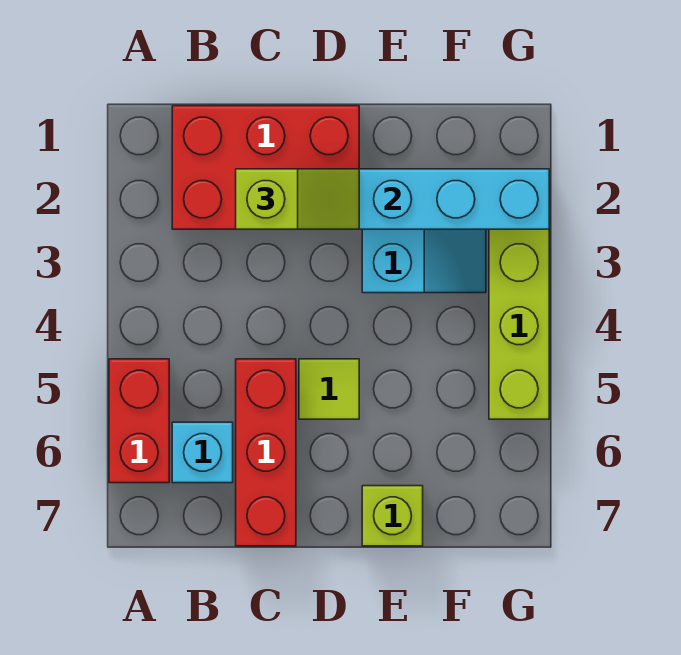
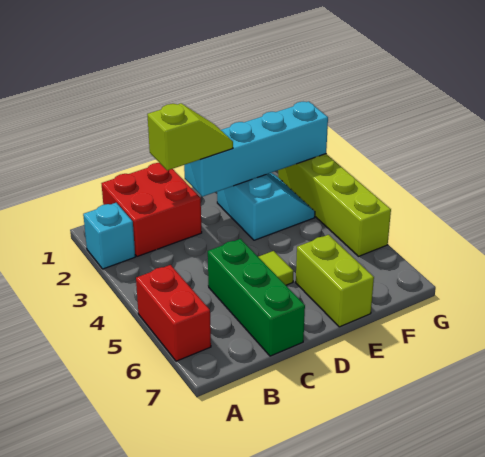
red 2x3 brick [172,106,359,229] -> red 2x2 brick [101,163,202,256]
cyan 1x1 brick [172,422,233,483] -> cyan 1x1 brick moved to [83,203,135,269]
red 1x3 brick [236,359,296,546] -> green 1x3 brick [208,239,305,356]
lime 1x1 brick [362,486,423,546] -> lime 1x2 brick [296,235,374,327]

